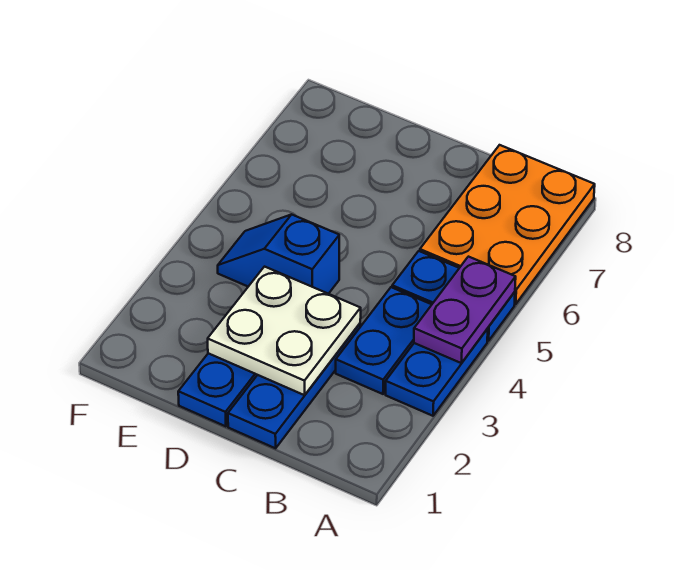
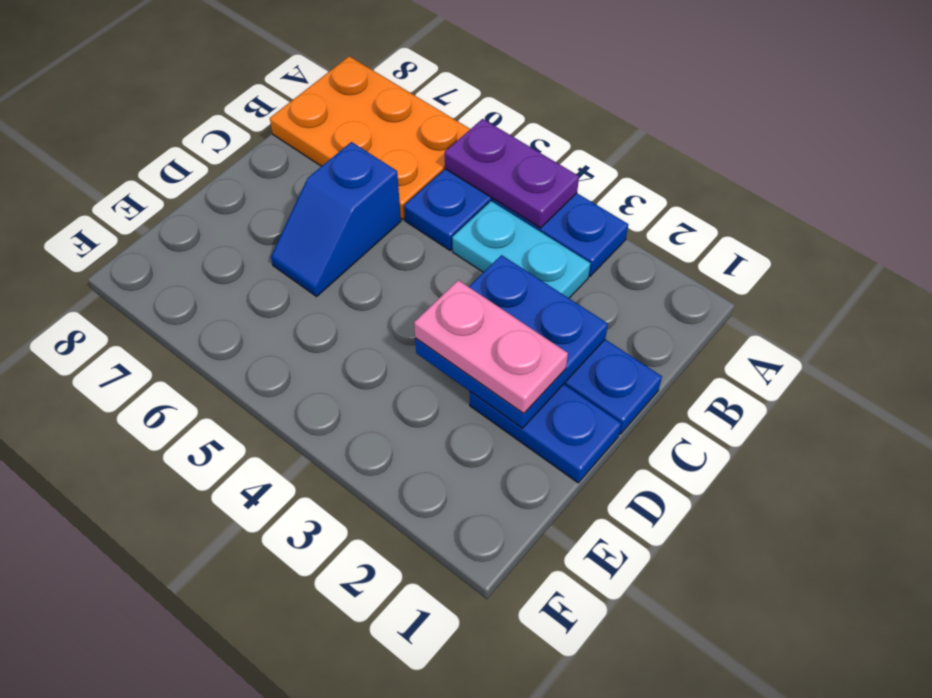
blue 1x2 plate [336,287,432,394] -> cyan 1x2 plate [452,201,590,298]
white 2x2 plate [208,267,361,395] -> blue 2x2 plate [415,255,608,428]
none -> pink 1x2 plate [414,280,568,413]
blue 1x2 slope [218,215,339,294] -> blue 1x2 slope moved to [271,142,401,296]

